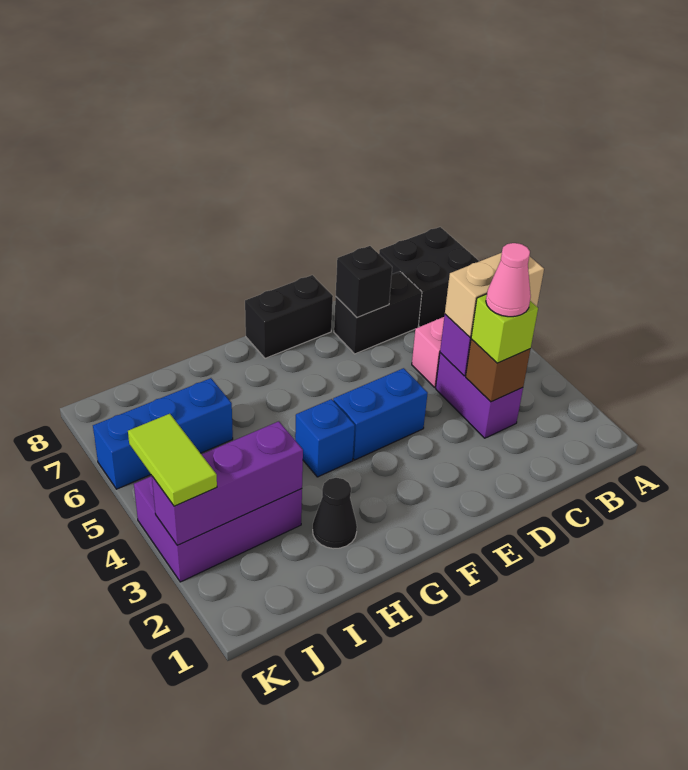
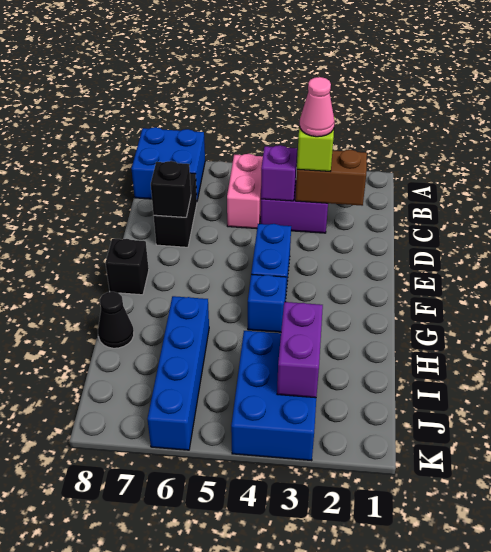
black 2x2 brick [379,227,479,327] -> blue 2x2 brick [131,127,205,200]
tan 1x2 brick [445,253,544,337] -> none
brown 1x1 brick [466,339,530,402] -> brown 1x2 brick [295,150,367,206]
black 1x2 brick [245,275,333,358] -> black 1x1 brick [106,239,149,295]
black 1x1 cone [313,478,357,549] -> black 1x1 cone moved to [98,292,134,348]
purple 2x3 brick [134,476,302,582] -> blue 2x3 brick [231,331,316,461]
purple 1x3 brick [152,421,303,545] -> purple 1x2 brick [277,302,323,398]
blue 1x3 brick [93,378,233,489] -> blue 1x4 brick [147,296,209,450]
lime 1x2 tile [128,414,217,506] -> none

